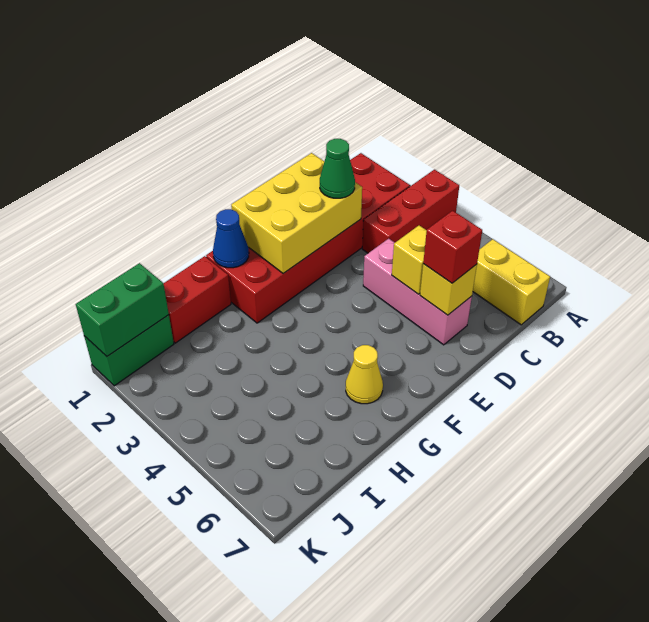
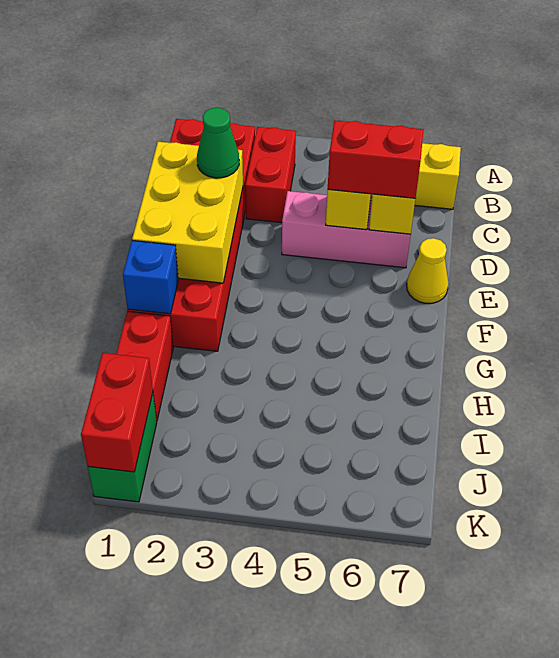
red 1x3 brick [362,170,459,253] -> red 1x2 brick [245,127,296,223]
red 1x1 brick [423,211,482,283] -> red 1x2 brick [328,120,424,198]
blue 1x1 cone [213,209,249,268] -> blue 1x1 brick [123,240,178,314]
yellow 1x1 cone [346,345,383,404] -> yellow 1x1 cone moved to [407,238,448,303]
green 1x2 brick [76,263,169,356] -> red 1x2 brick [81,353,153,472]

